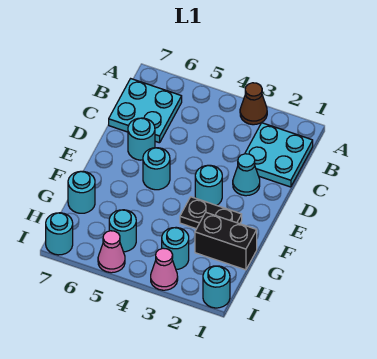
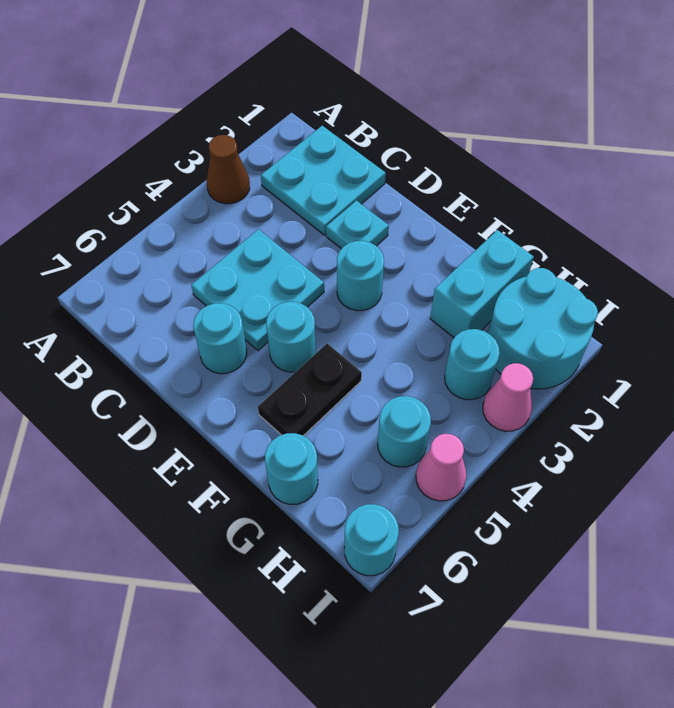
cyan 2x2 plate [109,79,182,143] -> cyan 2x2 plate moved to [191,229,324,351]
cyan 1x1 cone [233,154,260,196] -> cyan 1x1 plate [326,201,389,249]
black 1x2 plate [180,197,242,229] -> black 1x2 plate moved to [258,343,362,436]
black 1x2 brick [195,212,257,270] -> cyan 1x2 brick [430,230,534,338]
cyan 1x1 round brick [203,266,230,308] -> cyan 2x2 round brick [488,268,598,389]

